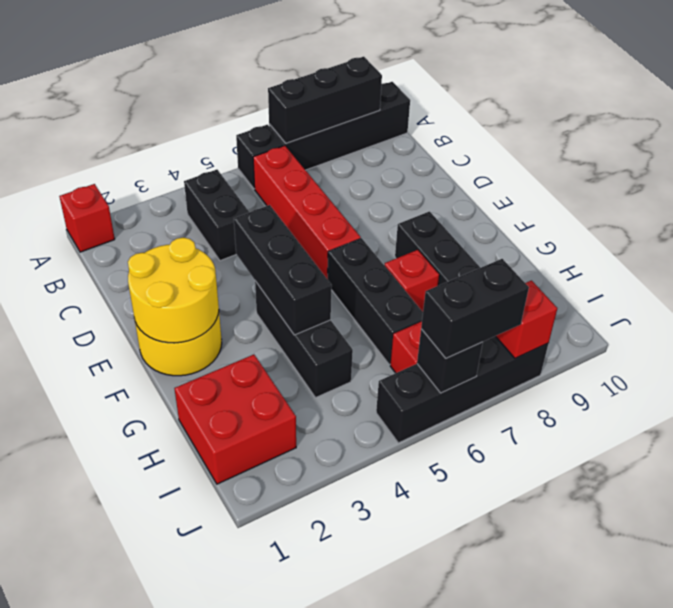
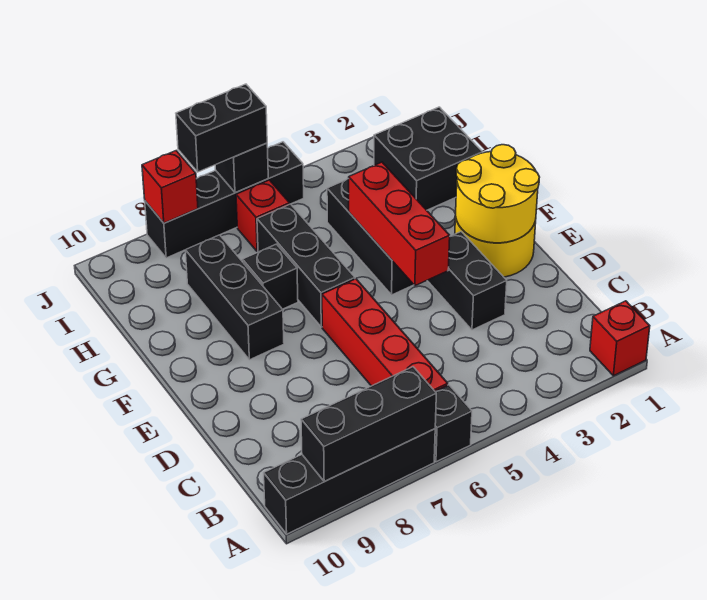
black 1x2 brick [184,170,249,261] -> black 1x2 brick moved to [427,232,507,330]
black 1x3 brick [234,205,332,335] -> red 1x3 brick [349,162,450,286]
red 1x1 brick [384,250,439,312] -> black 1x1 brick [242,244,298,309]
red 2x2 brick [174,355,296,484] -> black 2x2 brick [374,107,483,210]

